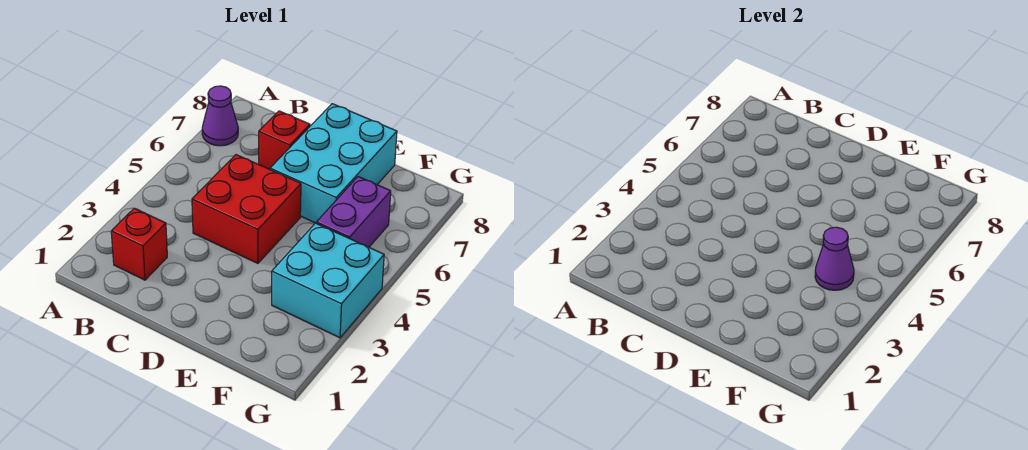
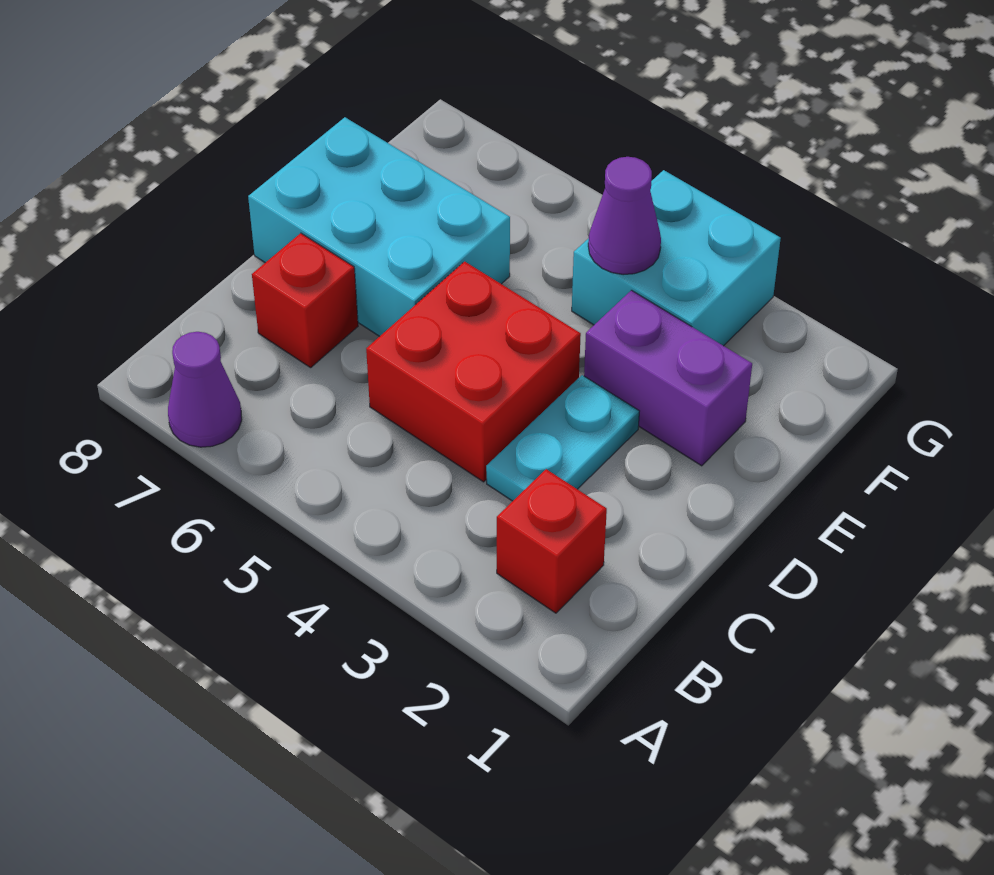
none -> cyan 1x2 plate [486,375,639,501]
purple 1x2 brick [316,177,391,247] -> purple 1x2 brick moved to [584,290,752,466]

